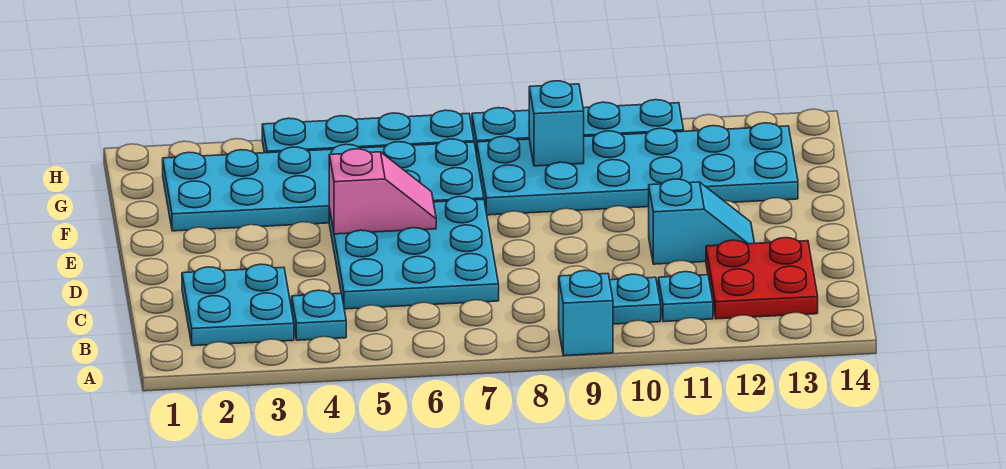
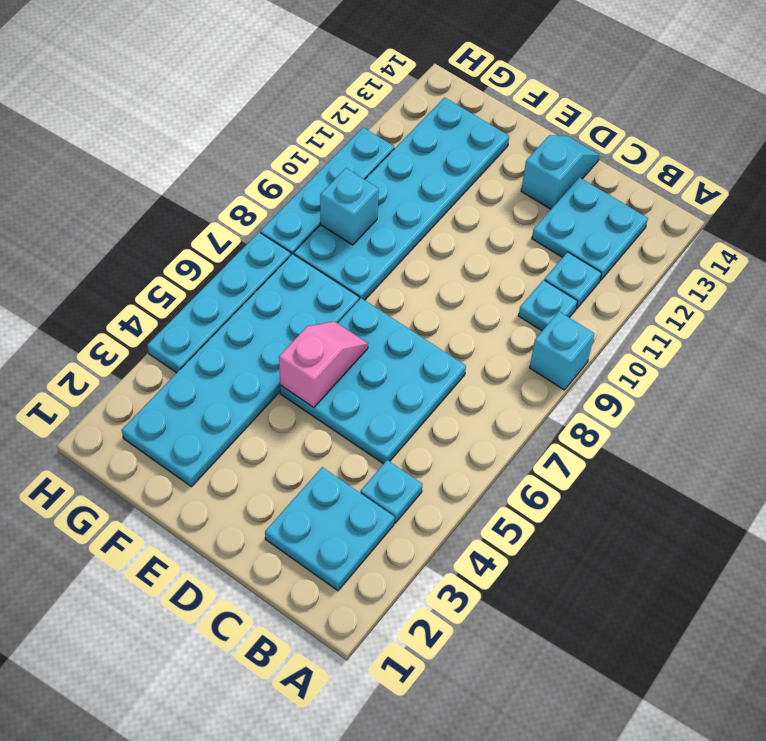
red 2x2 plate [706,238,818,319] -> cyan 2x2 plate [532,177,648,281]
cyan 1x2 slope [649,179,754,264] -> cyan 1x2 slope moved to [521,135,600,209]

